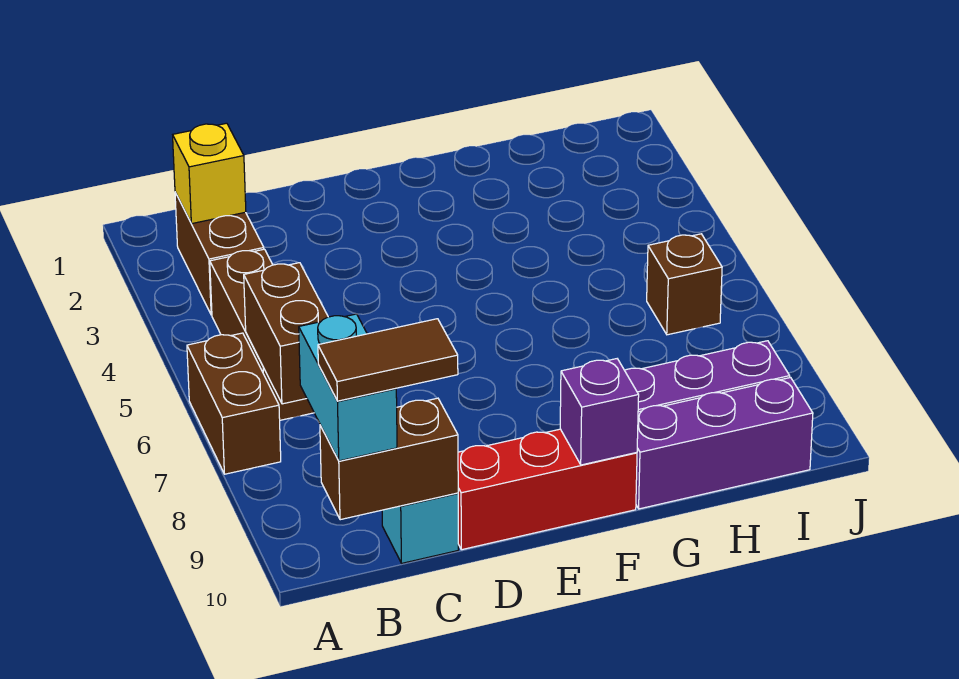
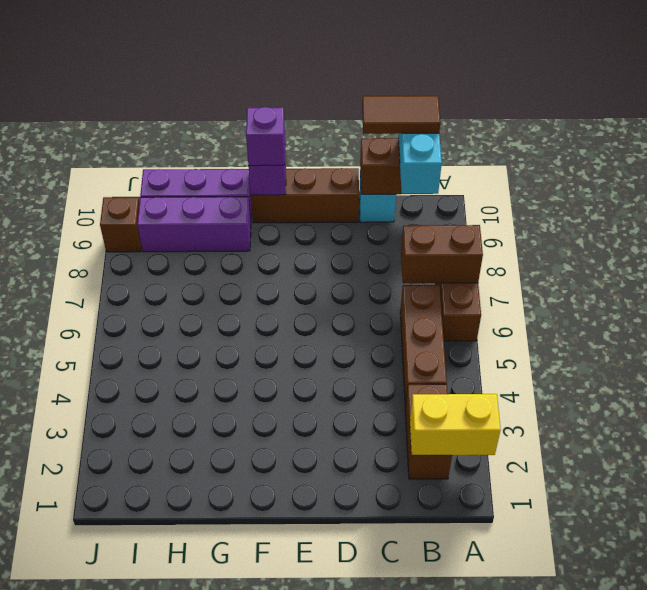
yellow 1x1 brick [173,123,246,224] -> yellow 1x2 brick [410,394,501,456]
brown 1x2 brick [244,263,328,404] -> brown 1x2 brick turned to [401,225,483,283]
red 1x3 brick [458,429,637,550] -> brown 1x3 brick [251,168,359,223]
none -> purple 1x1 brick [246,107,285,166]
brown 1x1 brick [647,234,722,335] -> brown 1x1 brick moved to [100,197,141,252]

